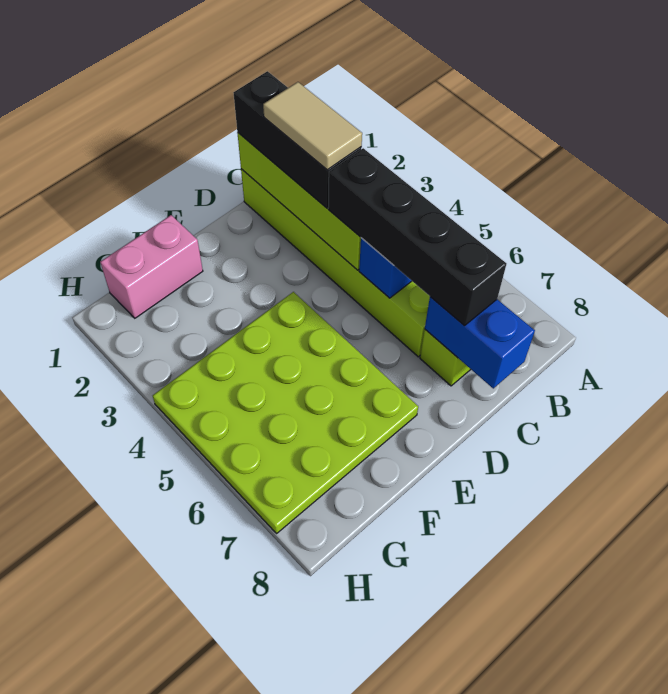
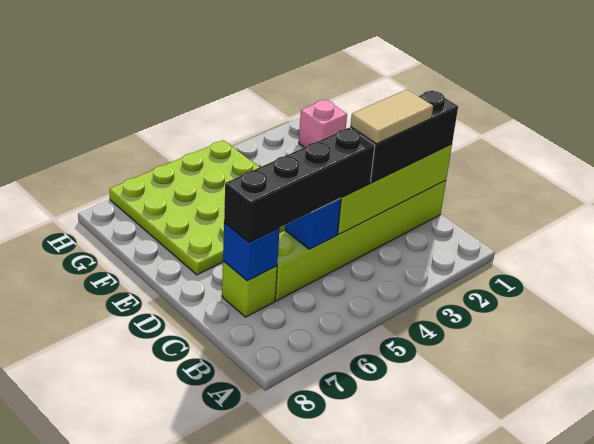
blue 1x2 brick [425,297,535,388] -> blue 1x1 brick [223,223,280,281]
pink 1x2 brick [100,215,203,318] -> pink 1x1 brick [299,99,347,147]

